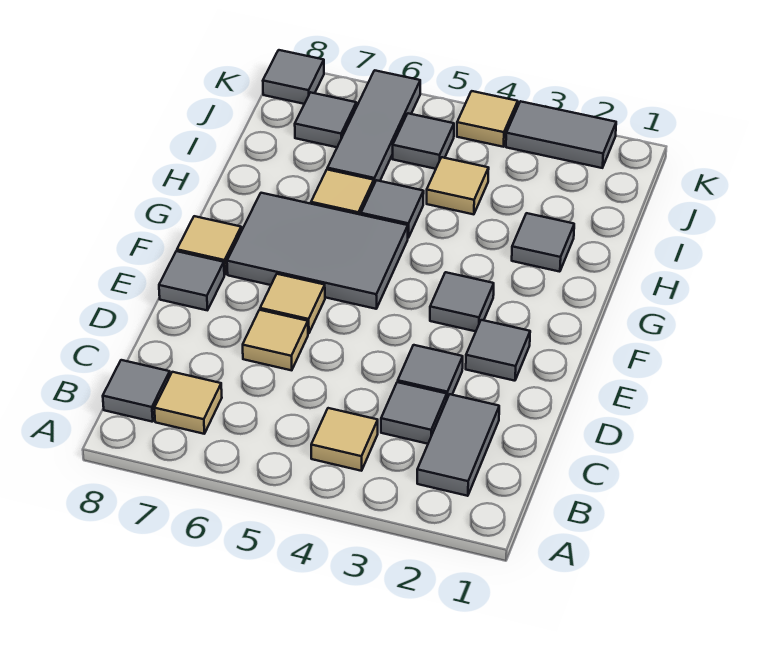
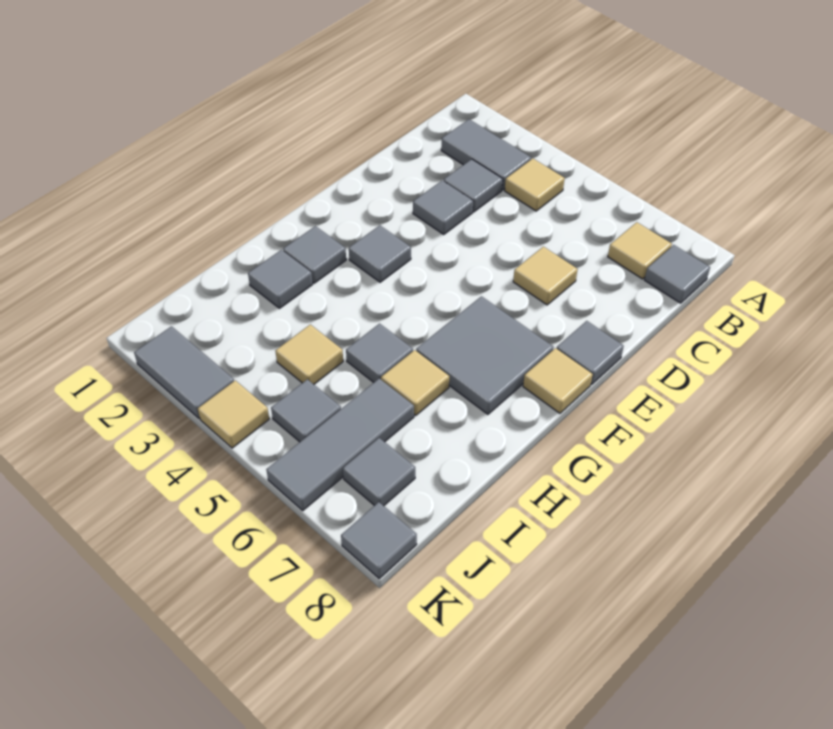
grey 1x2 tile [417,394,499,496] -> grey 1x2 tile turned to [441,119,531,190]
grey 1x1 tile [466,320,530,381] -> grey 1x1 tile moved to [283,226,346,283]
tan 1x1 tile [260,274,325,334] -> none
grey 2x3 tile [227,193,408,309] -> grey 2x2 tile [416,296,554,414]

